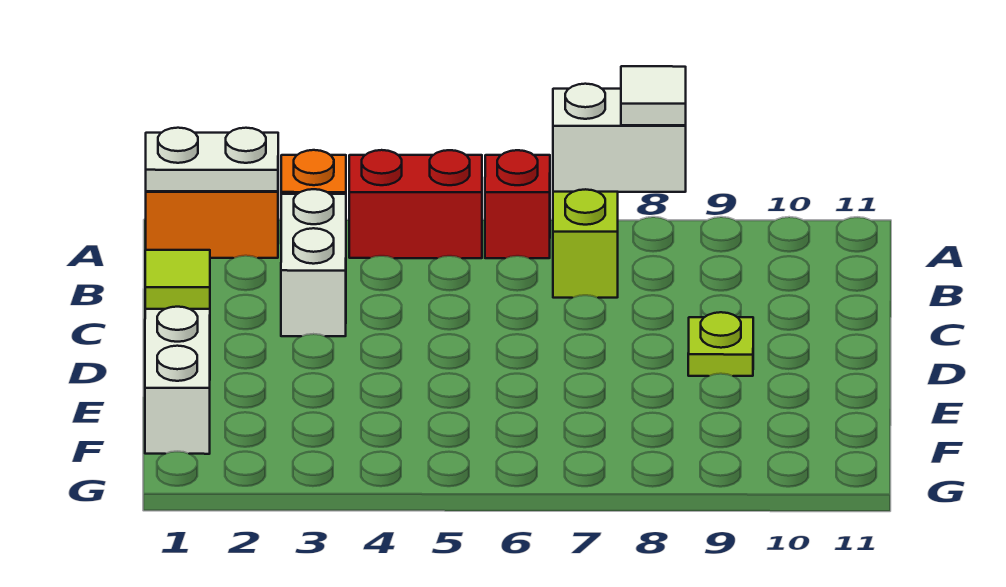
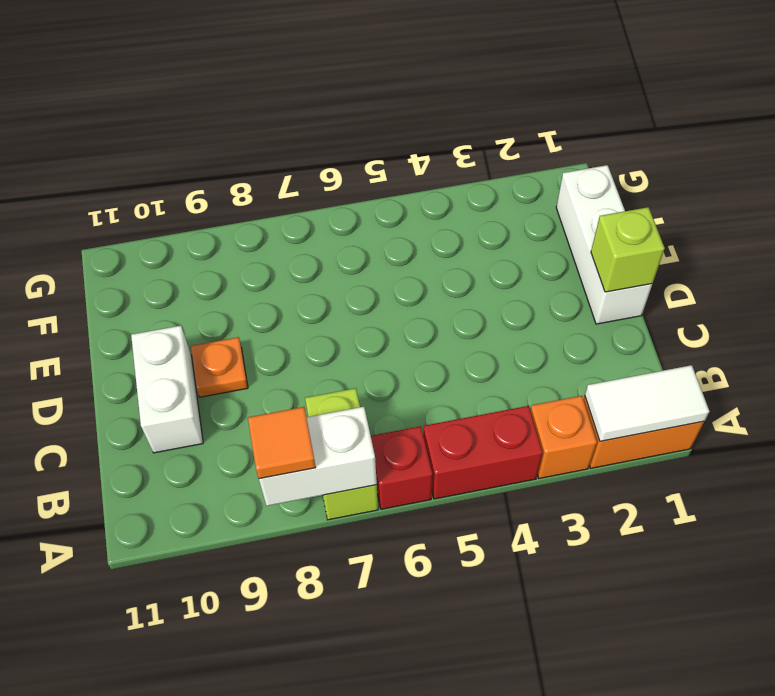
white 1x2 plate [146,128,278,191] -> white 1x2 tile [585,365,710,441]
white 1x1 tile [621,66,686,125] -> orange 1x1 tile [248,407,316,479]
white 1x2 brick [281,189,346,336] -> white 1x2 brick moved to [131,326,203,453]
lime 1x1 tile [145,250,210,309] -> lime 1x1 brick [591,207,665,292]
lime 1x1 plate [688,312,753,376] -> orange 1x1 plate [191,337,248,397]

